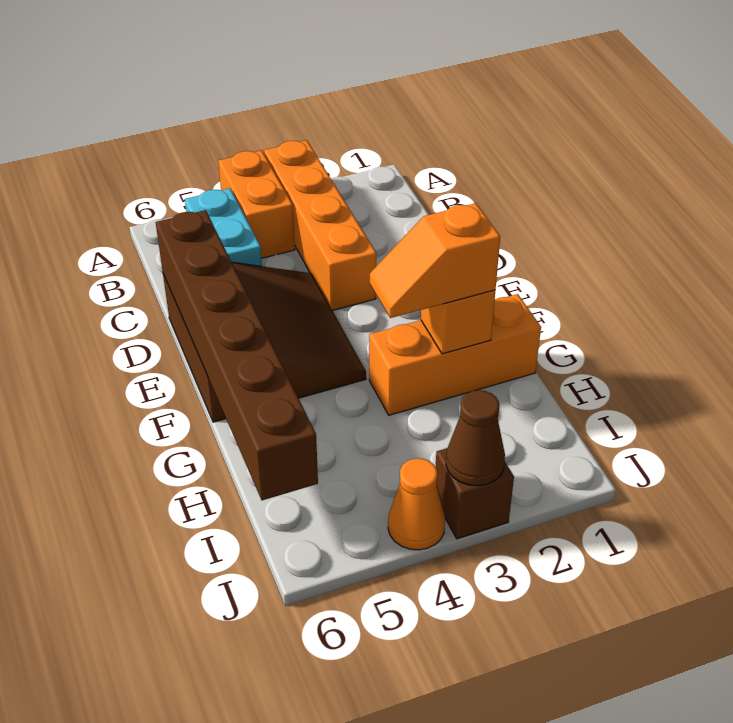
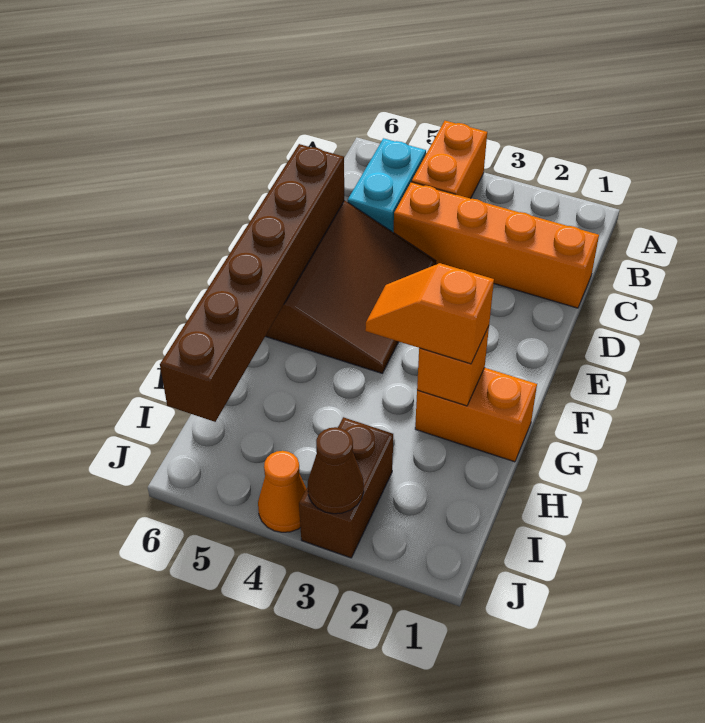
orange 1x4 brick [264,140,376,310] -> orange 1x4 brick turned to [394,182,599,308]
orange 1x3 brick [369,294,541,415] -> orange 1x2 brick [415,368,537,462]
brown 1x1 brick [436,448,514,539] -> brown 1x2 brick [299,417,393,558]

